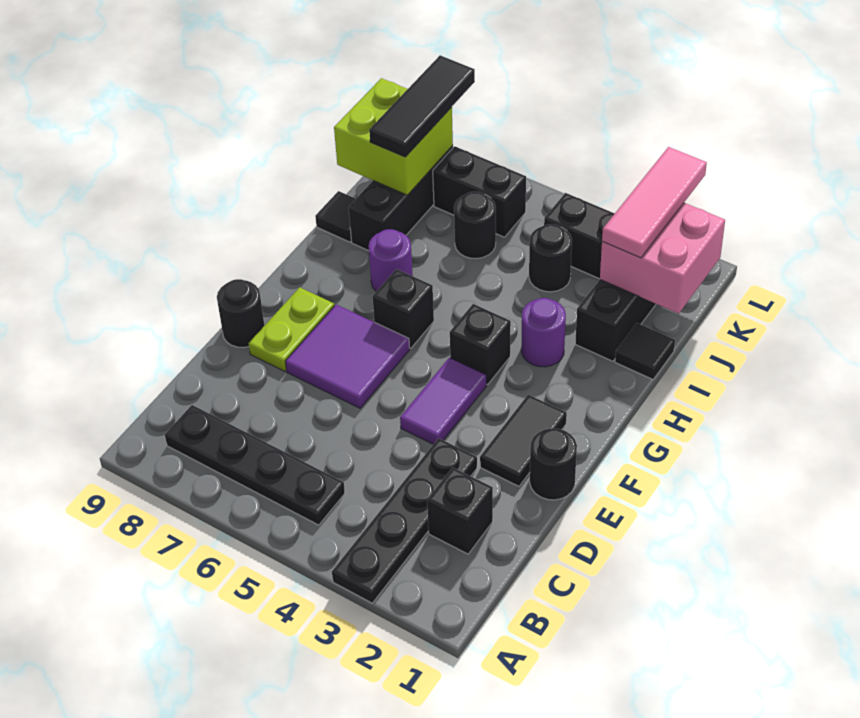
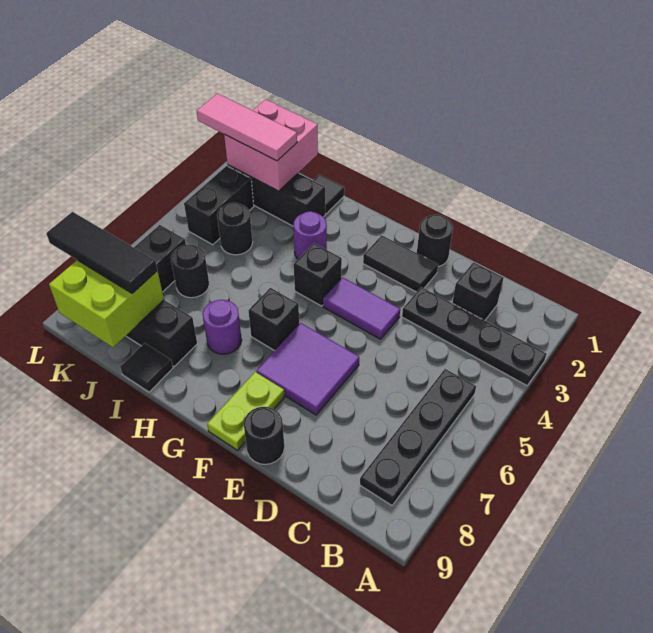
lime 1x2 plate [249,287,334,371] -> lime 1x2 plate turned to [207,372,285,450]

